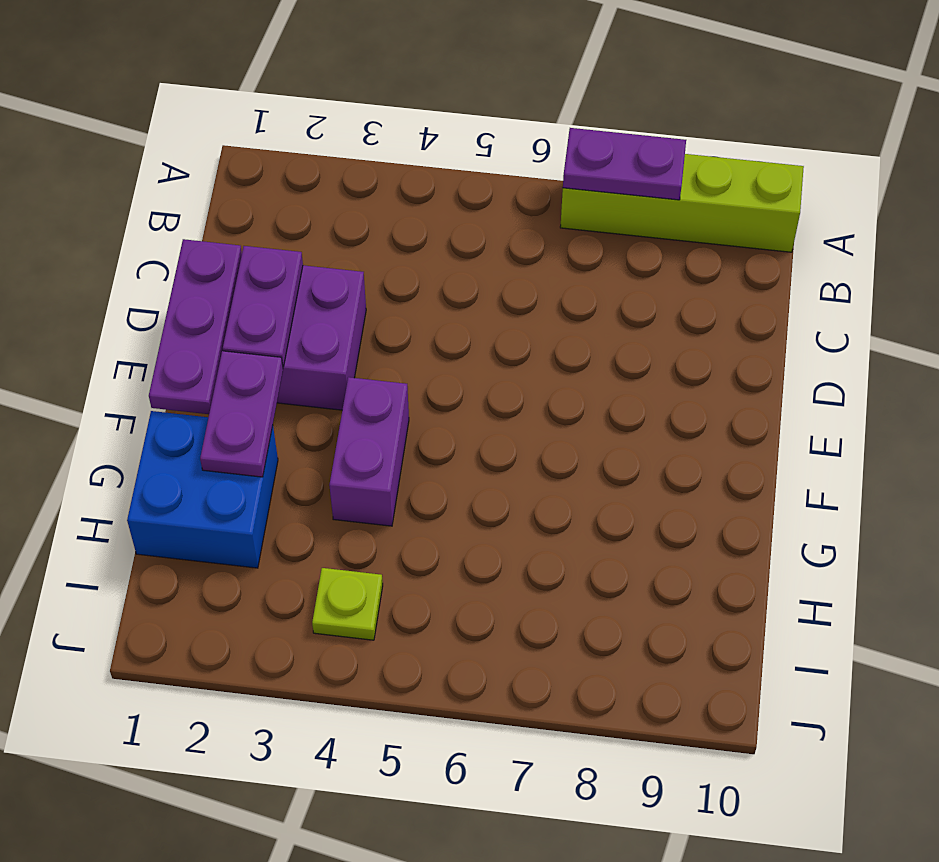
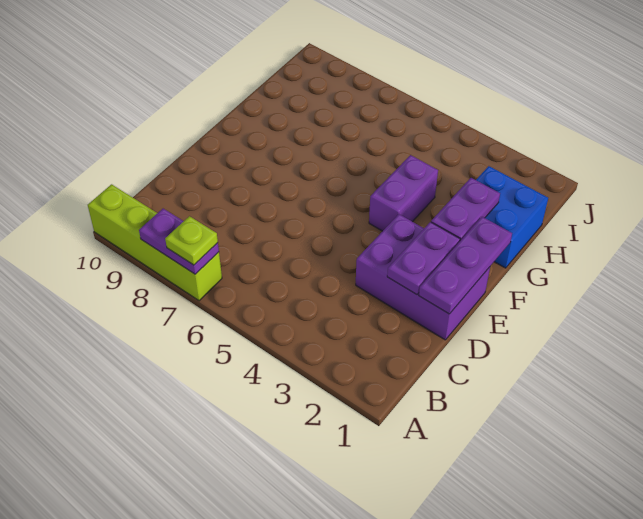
lime 1x1 plate [312,568,383,640] -> lime 1x1 plate moved to [165,216,218,265]

